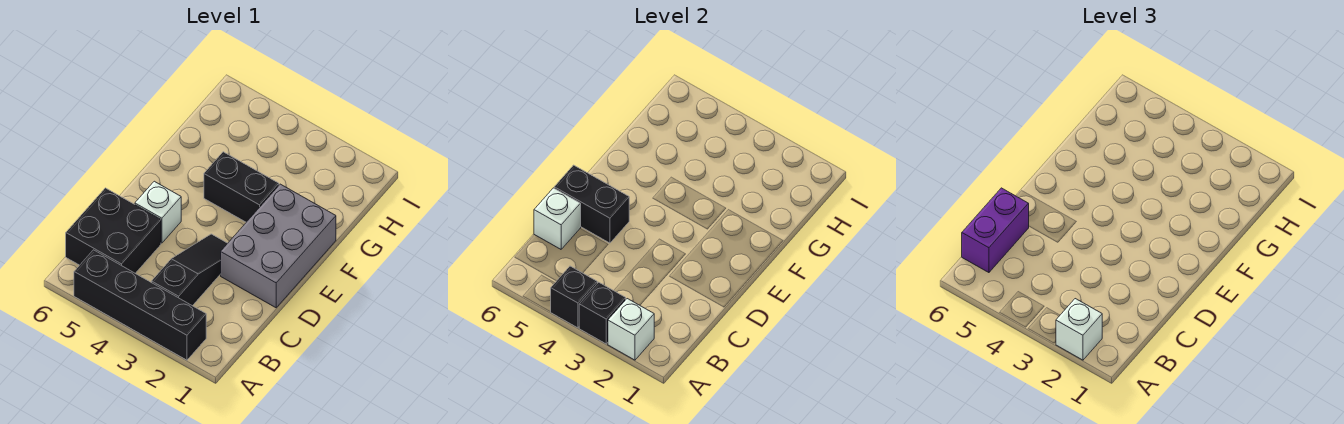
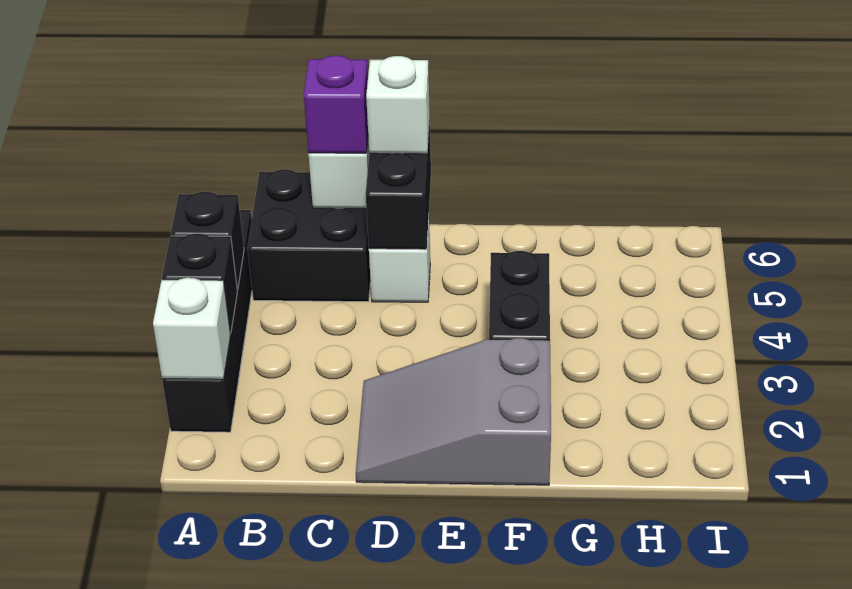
white 1x1 brick [1056,299,1102,360] -> white 1x1 brick moved to [366,56,430,154]
black 1x3 slope [152,234,228,306] -> none
purple 1x2 brick [962,188,1029,273] -> purple 1x1 brick [304,56,368,153]
grey 2x3 brick [221,184,336,308] -> grey 2x3 slope [356,338,551,485]

